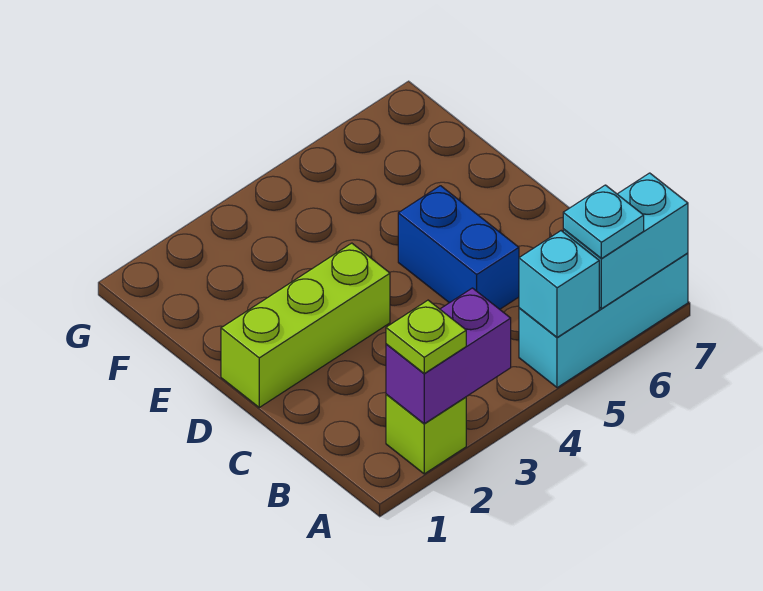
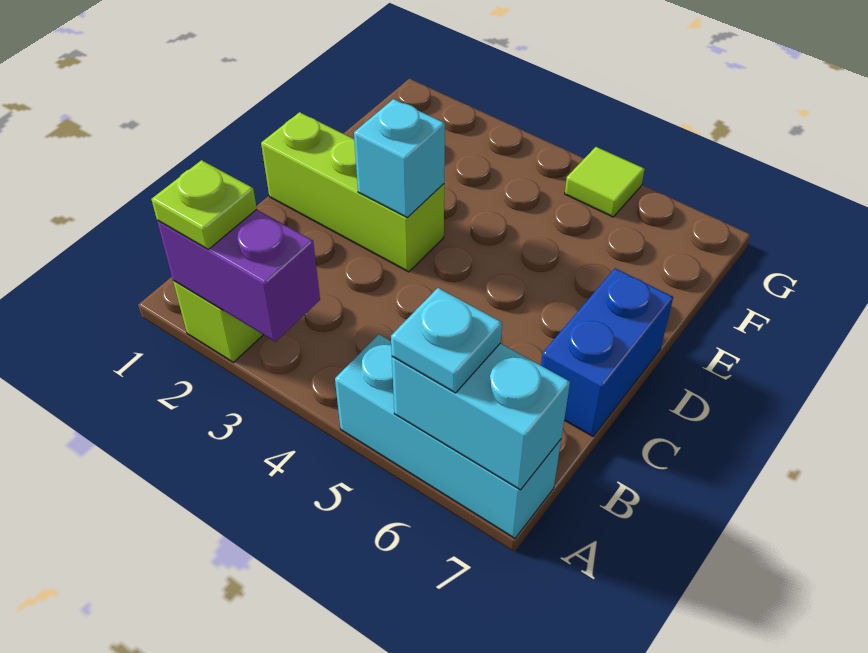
cyan 1x1 brick [519,231,599,337] -> cyan 1x1 brick moved to [354,99,445,217]
blue 1x2 brick [398,186,519,309] -> blue 1x2 brick moved to [541,268,673,436]
none -> lime 1x1 tile [565,147,645,217]

